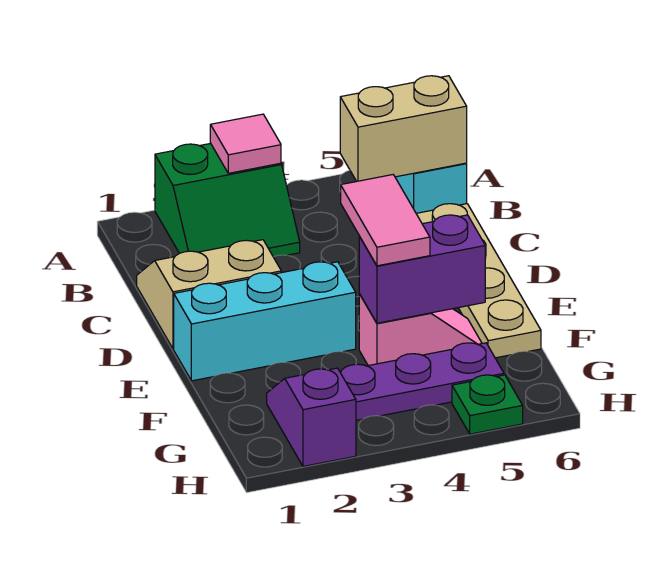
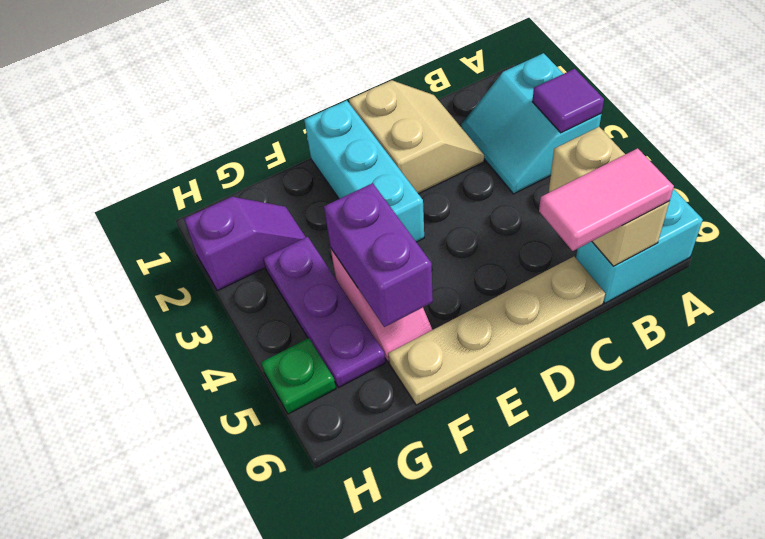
green 2x2 slope [155,143,300,257] -> cyan 2x2 slope [461,53,601,194]
pink 1x1 tile [210,114,281,173] -> purple 1x1 tile [532,69,604,133]
pink 1x2 tile [341,175,430,266] -> pink 1x2 tile moved to [539,148,674,251]

